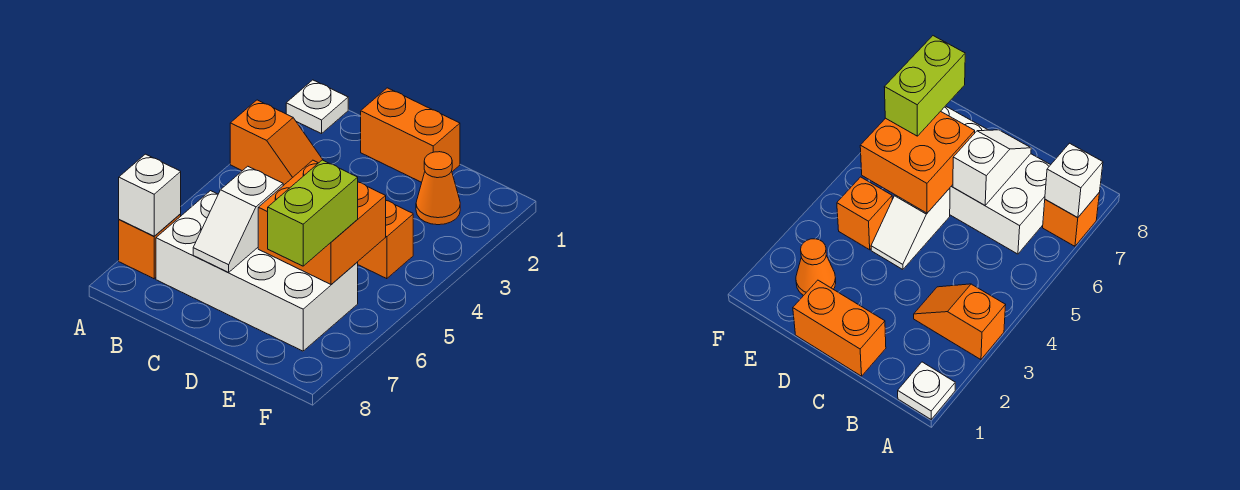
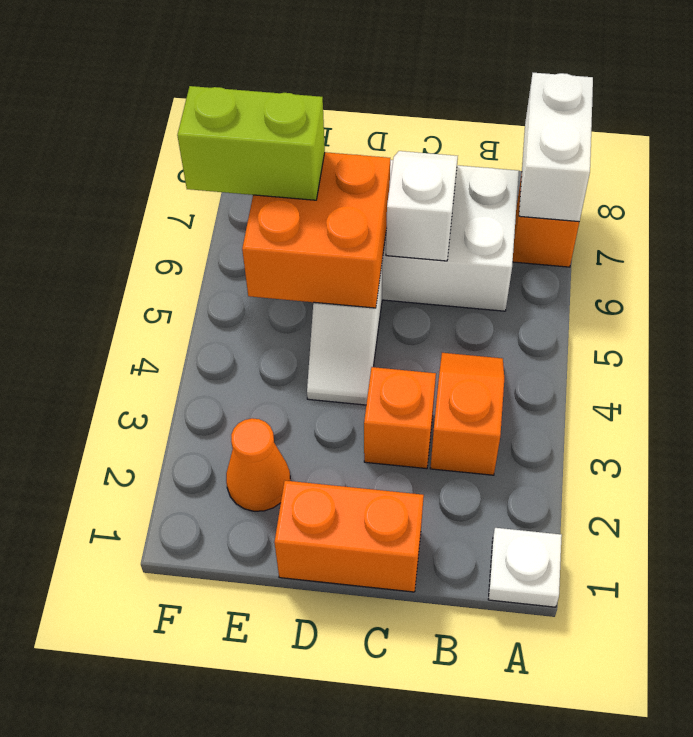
orange 1x2 slope [230,100,323,186] -> orange 1x2 slope turned to [430,353,504,475]
white 1x1 brick [119,154,181,236] -> white 1x2 brick [519,73,593,222]
orange 1x1 brick [358,201,413,279] -> orange 1x1 brick moved to [364,367,436,469]
lime 1x2 brick [268,160,358,266] -> lime 1x2 brick turned to [177,86,325,200]

